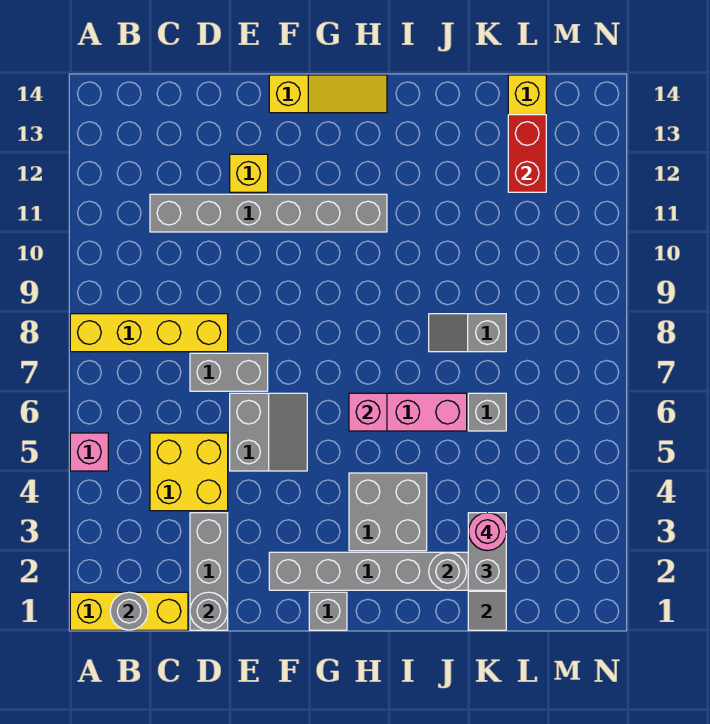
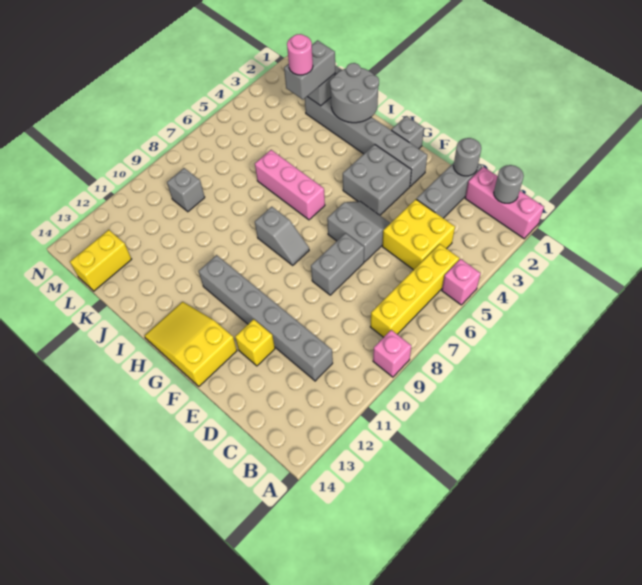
yellow 1x3 brick [70,592,188,630] -> pink 1x3 brick [465,167,544,239]
yellow 1x4 brick [70,314,228,352] -> yellow 1x4 brick turned to [370,244,459,337]
grey 1x2 brick [190,353,268,391] -> grey 1x2 brick turned to [311,233,364,295]
grey 2x2 slope [230,393,307,471] -> grey 2x2 slope turned to [327,201,390,262]
yellow 1x3 slope [269,75,387,113] -> yellow 2x3 slope [145,302,237,386]
grey 2x2 brick [349,473,427,551] -> grey 2x2 brick moved to [343,144,411,215]
pink 1x1 brick [349,393,387,431] -> pink 1x1 brick moved to [373,330,411,377]
grey 1x1 round brick [429,553,467,590] -> grey 2x2 round brick [330,63,379,123]
grey 1x2 slope [429,314,506,352] -> grey 1x2 slope moved to [255,207,309,265]
grey 1x1 brick [468,393,506,431] -> grey 1x1 brick moved to [167,168,205,212]
red 1x2 brick [508,115,546,192] -> none

